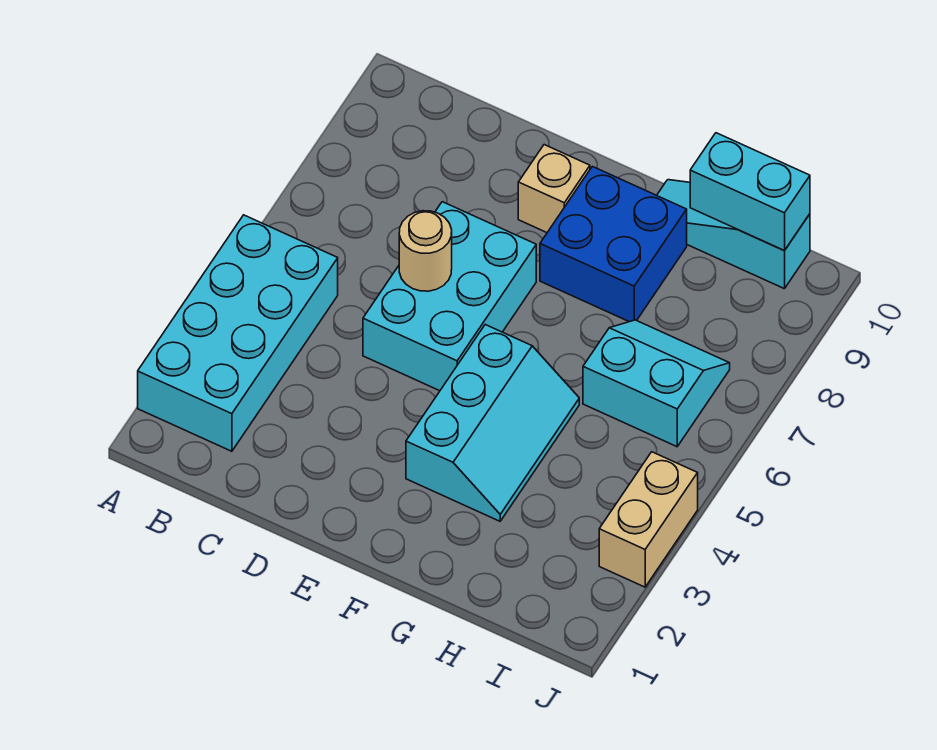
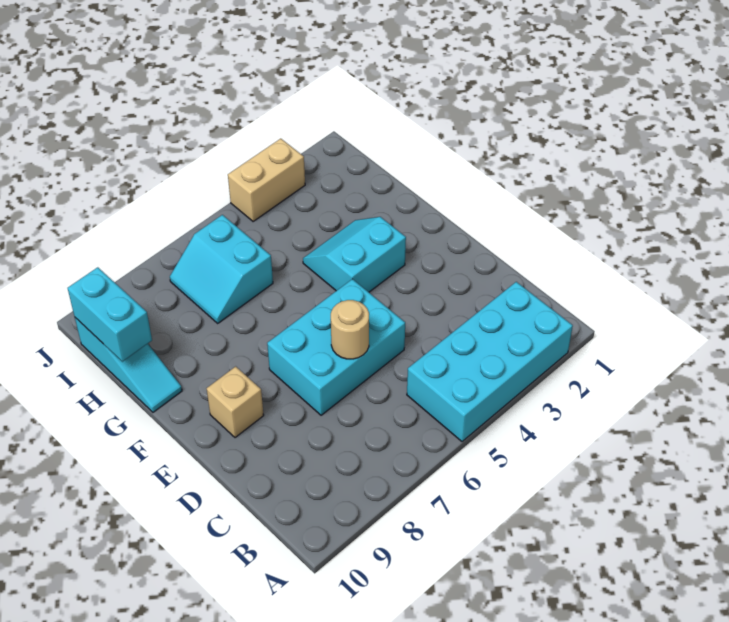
cyan 2x3 slope [406,325,579,521] -> cyan 2x2 slope [303,217,406,292]
blue 2x2 brick [540,167,687,322] -> none

